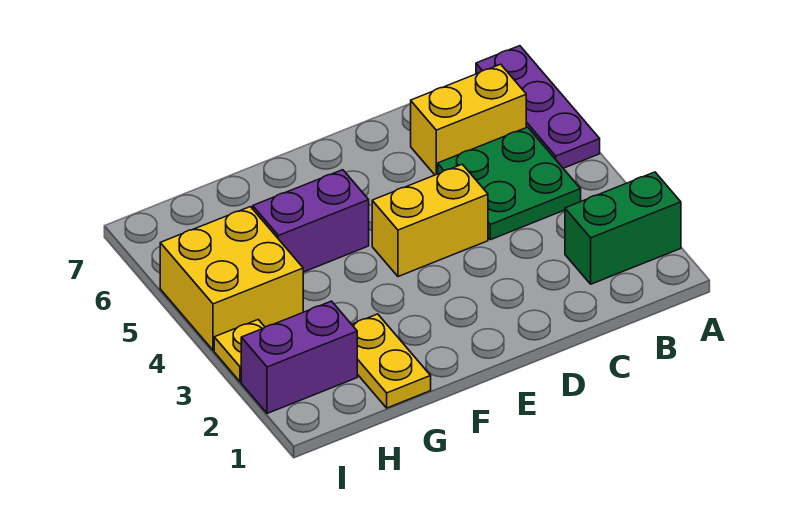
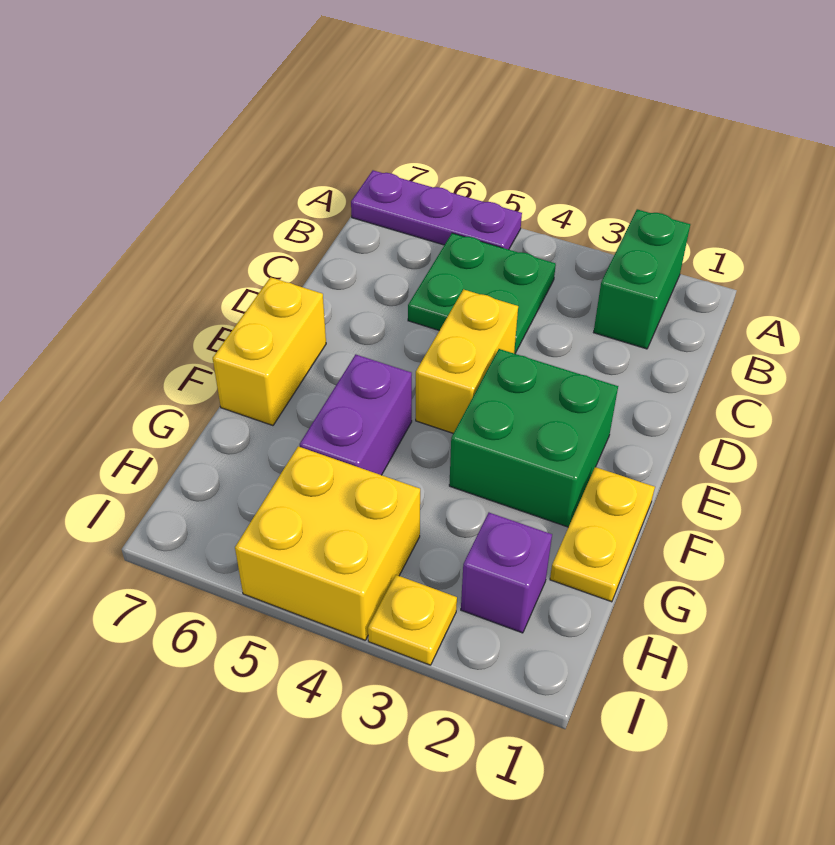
yellow 1x2 brick [411,64,526,175] -> yellow 1x2 brick moved to [213,277,326,425]
none -> green 2x2 brick [449,349,618,527]
yellow 1x2 plate [352,314,431,408] -> yellow 1x2 plate turned to [550,467,655,602]
purple 1x2 brick [241,301,357,413] -> purple 1x1 brick [461,513,552,633]

